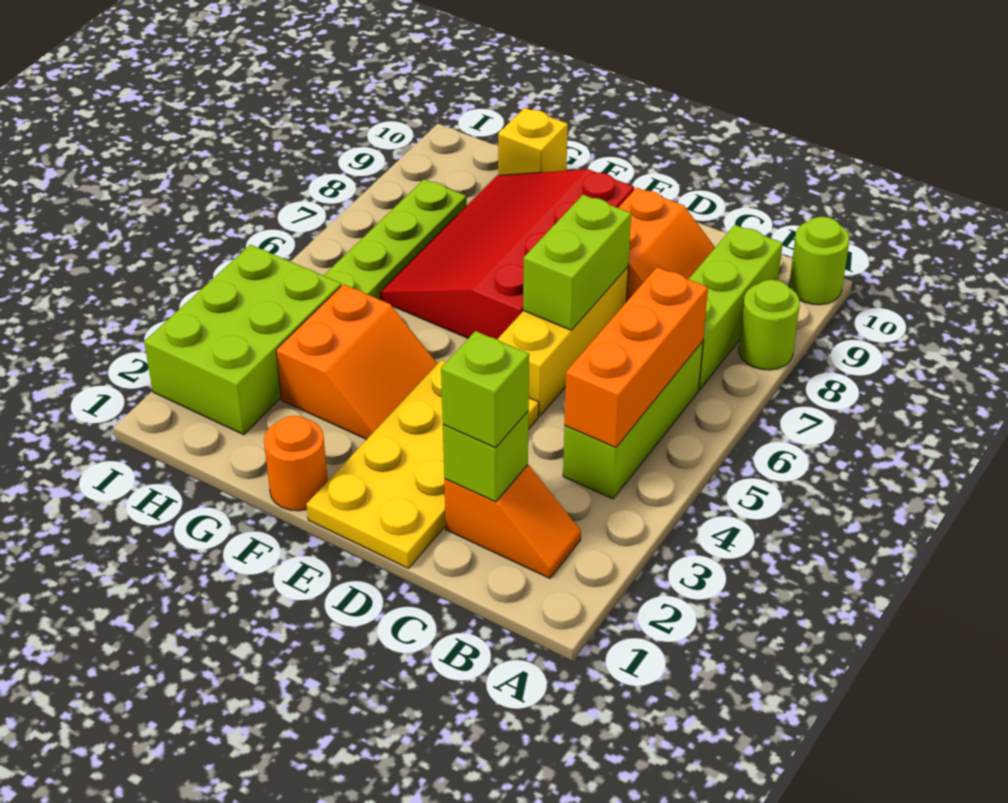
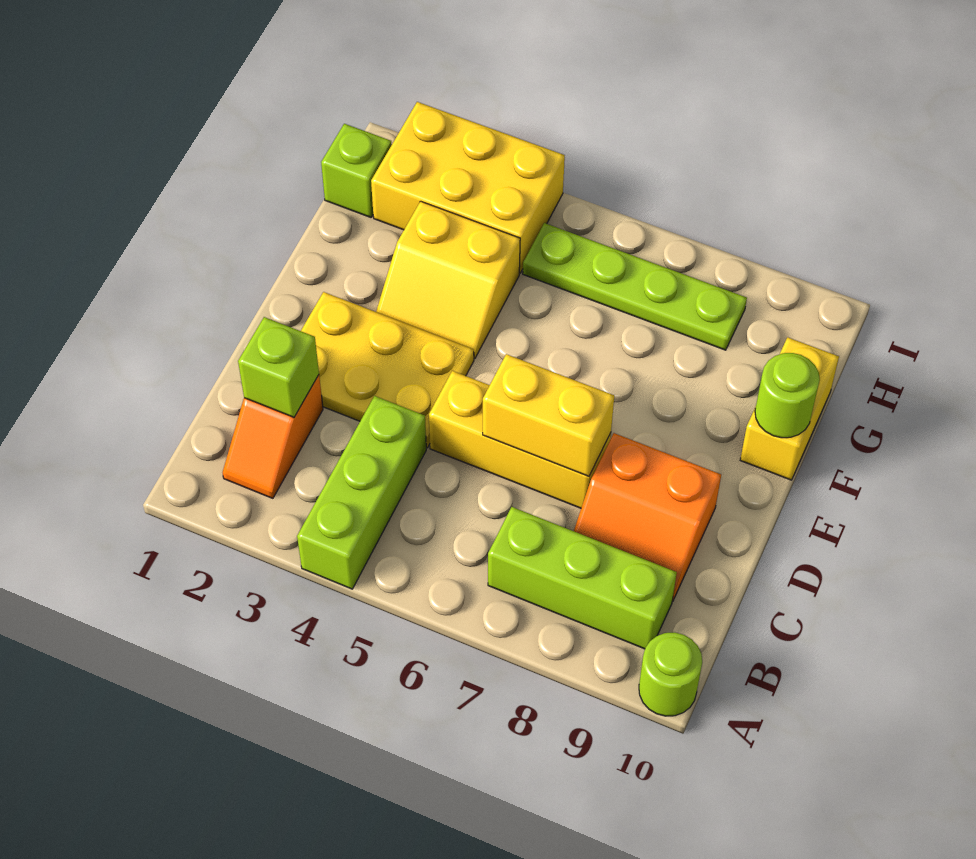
lime 1x1 round brick [739,280,800,370] -> lime 1x1 round brick moved to [755,353,820,438]
lime 1x3 brick [563,341,703,499] -> lime 1x3 brick turned to [297,396,426,589]
orange 1x3 brick [564,267,708,448] -> none
lime 1x1 brick [441,331,529,448] -> lime 1x1 brick moved to [321,124,392,217]
yellow 2x4 plate [306,360,539,568] -> yellow 2x3 plate [301,292,474,448]
lime 1x2 brick [523,195,631,330] -> yellow 1x2 brick [483,354,614,476]
red 3x4 slope [380,169,634,339] -> none
orange 1x1 round brick [264,416,328,511] -> none
orange 2x2 slope [276,284,437,439] -> yellow 2x2 slope [376,201,520,359]
yellow 1x1 brick [498,108,568,175] -> yellow 1x2 brick [740,337,839,480]
lime 2x3 brick [144,245,341,435] -> yellow 2x3 brick [371,102,565,273]

